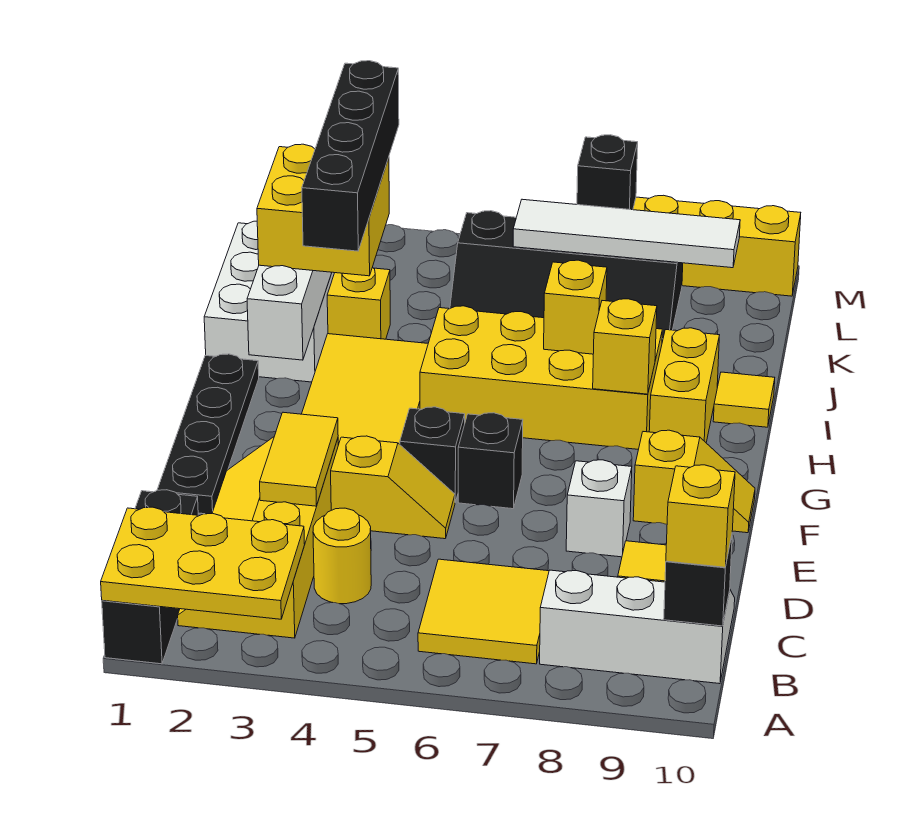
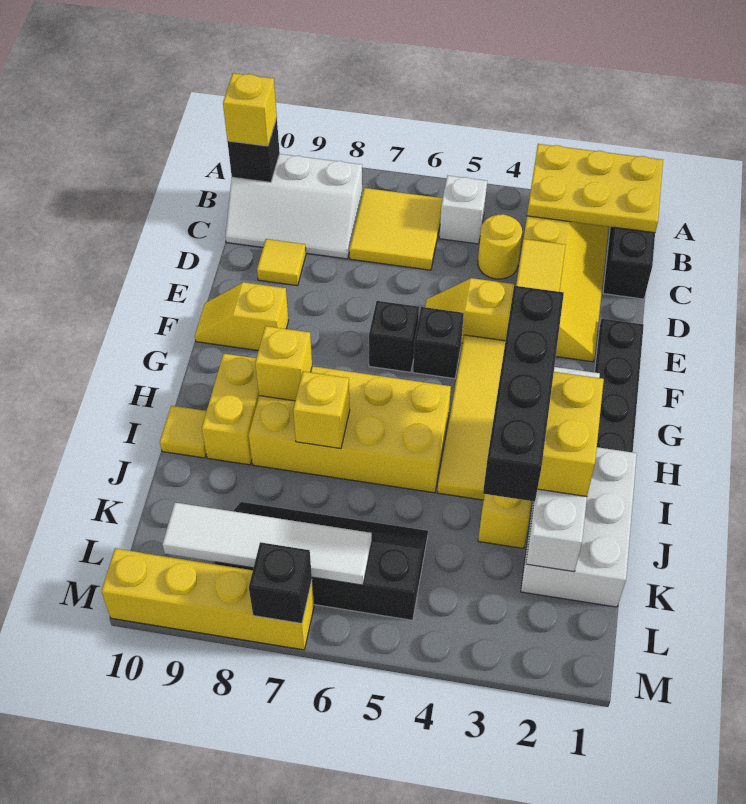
white 1x1 brick [566,460,632,557] -> white 1x1 brick moved to [439,176,487,244]

